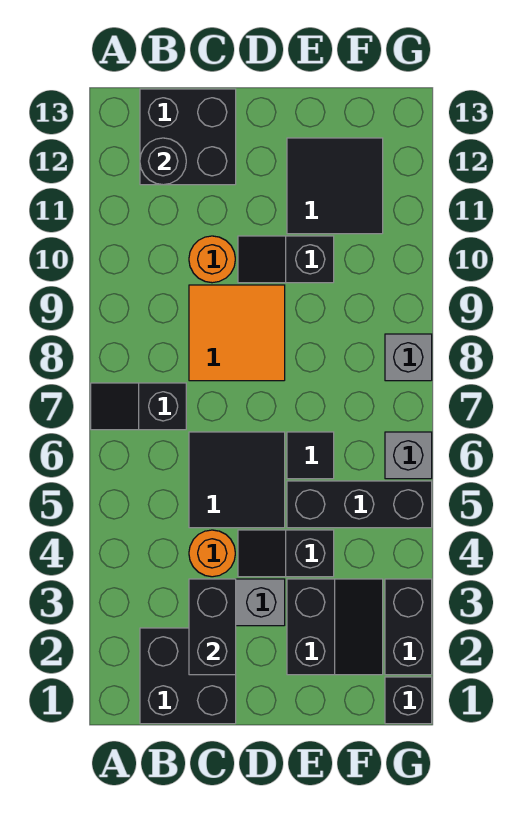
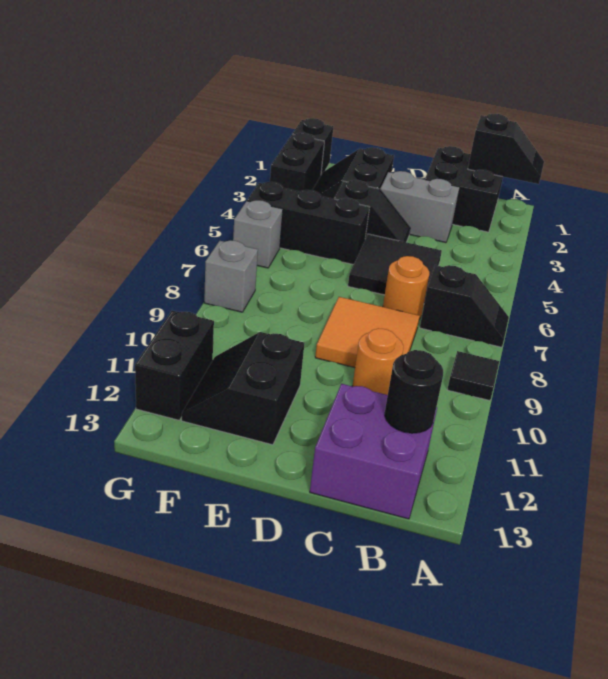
black 2x2 brick [140,89,236,185] -> purple 2x2 brick [310,384,437,519]
black 1x2 brick [189,579,236,675] -> black 1x2 brick moved to [135,311,214,420]
orange 1x1 round brick [189,530,235,577] -> orange 1x1 round brick moved to [383,256,429,319]
black 1x2 slope [238,236,334,283] -> black 1x2 slope moved to [468,114,544,184]
black 1x1 tile [287,432,334,479] -> black 1x1 tile moved to [447,351,499,401]
black 2x2 tile [287,138,383,234] -> black 2x2 slope [182,332,304,445]

